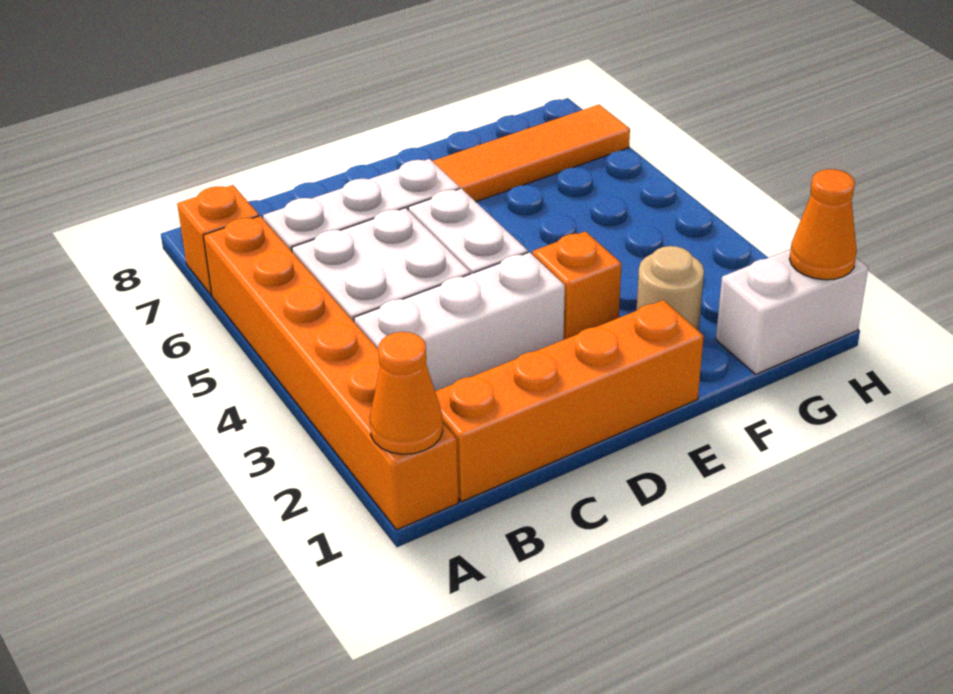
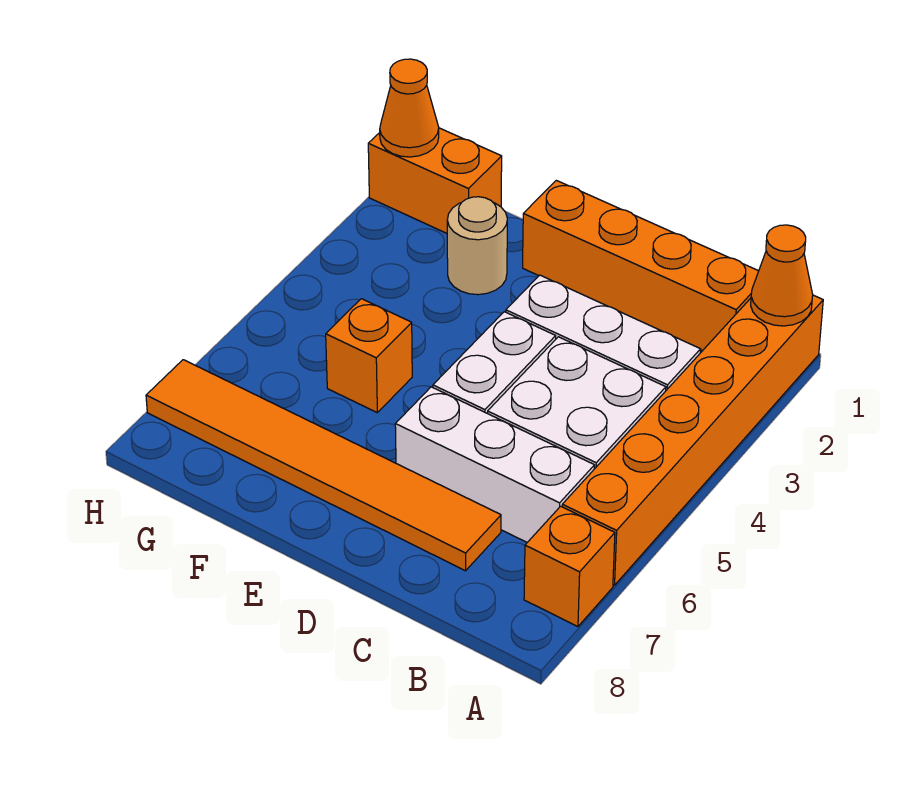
orange 1x1 brick [532,231,622,340] -> orange 1x1 brick moved to [326,299,412,412]
white 1x2 brick [716,249,868,374] -> orange 1x2 brick [368,128,502,233]

